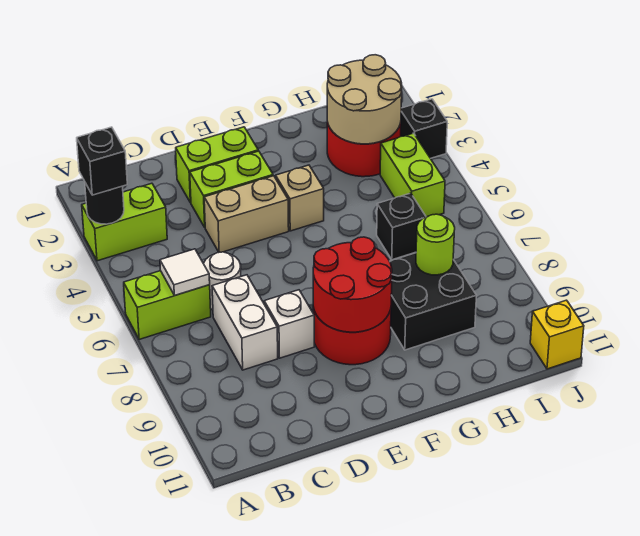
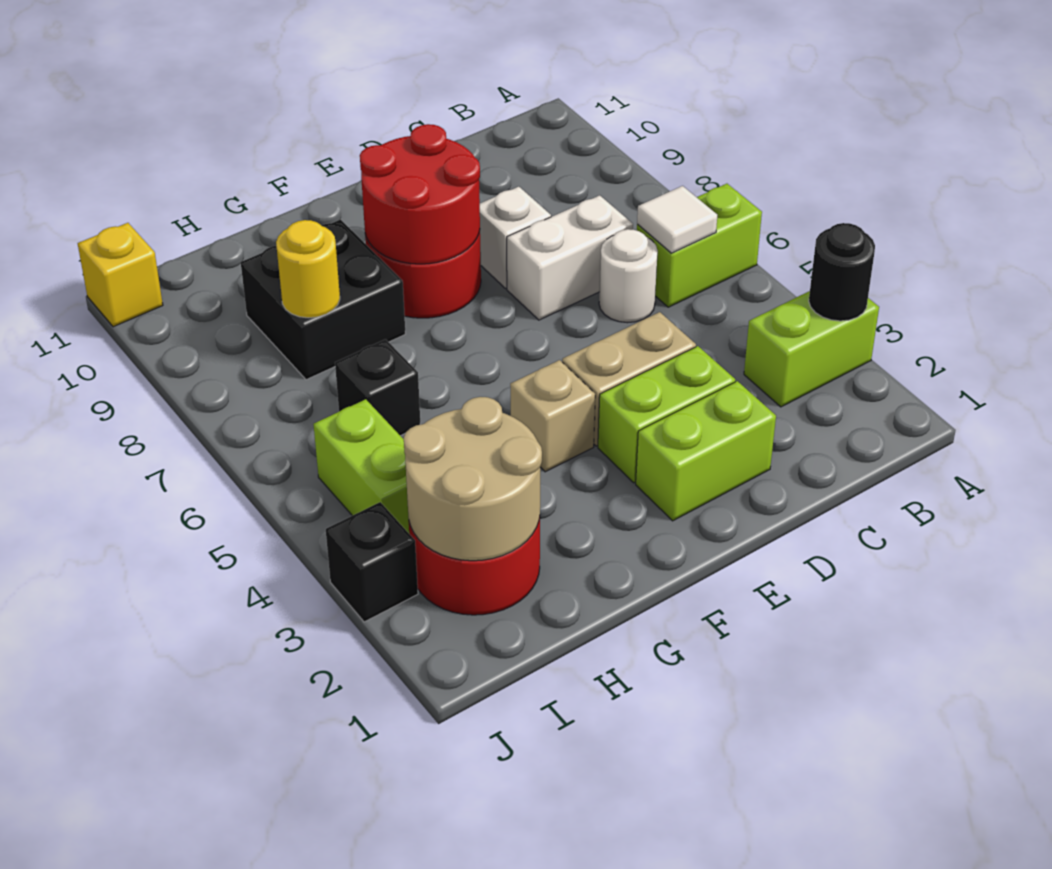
black 1x1 brick [77,127,127,195] -> none
white 1x2 brick [212,275,278,370] -> white 1x2 brick turned to [507,195,633,320]
lime 1x1 round brick [416,214,455,275] -> yellow 1x1 round brick [276,220,340,318]

